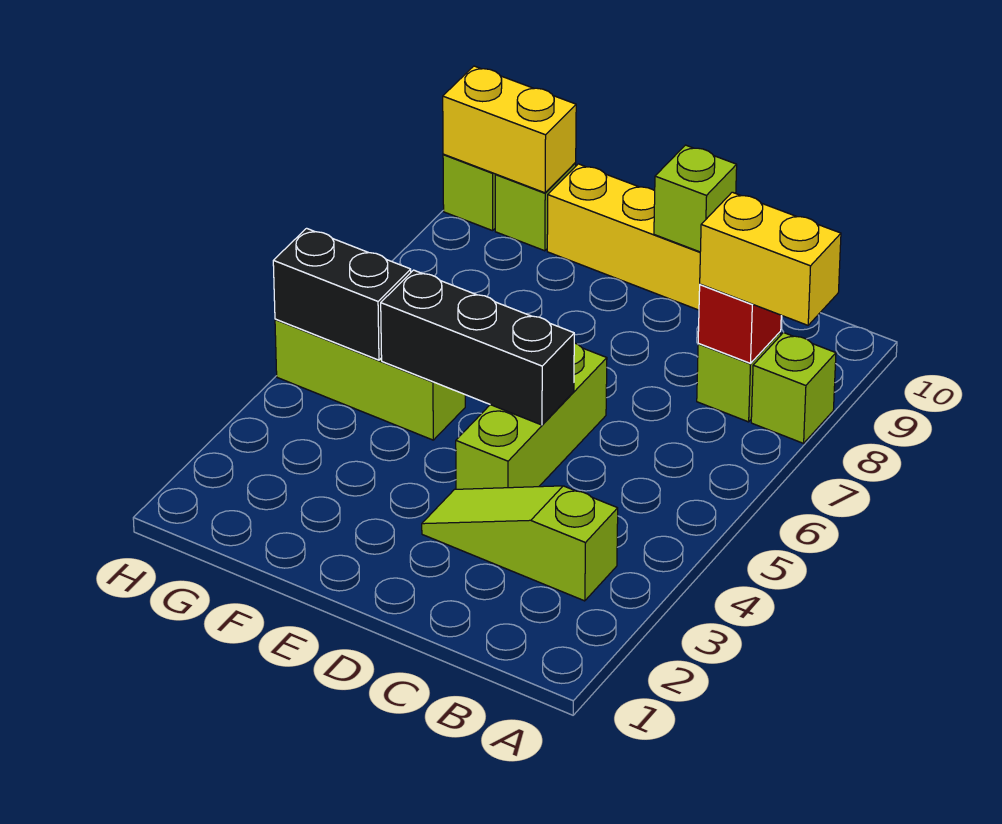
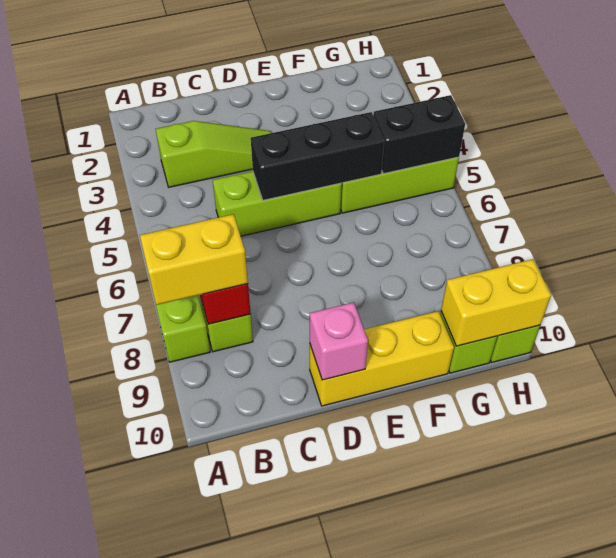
lime 1x3 brick [456,343,607,489] -> lime 1x3 brick turned to [213,171,342,236]
lime 1x1 brick [654,145,737,252] -> pink 1x1 brick [310,302,368,380]

